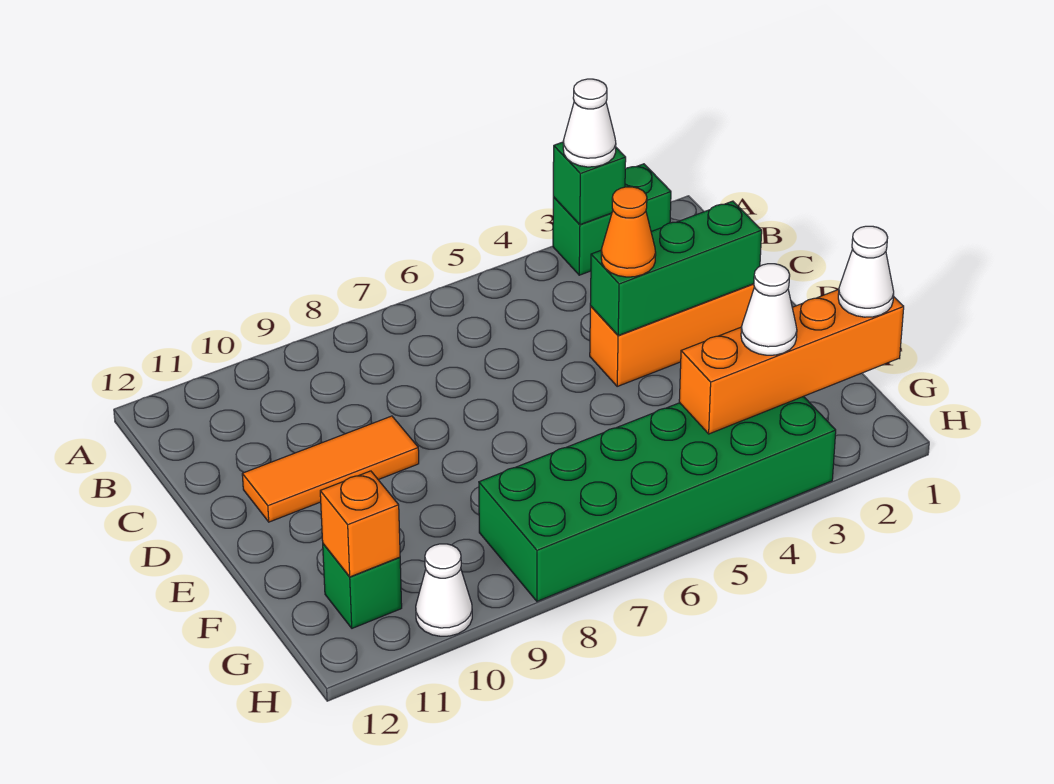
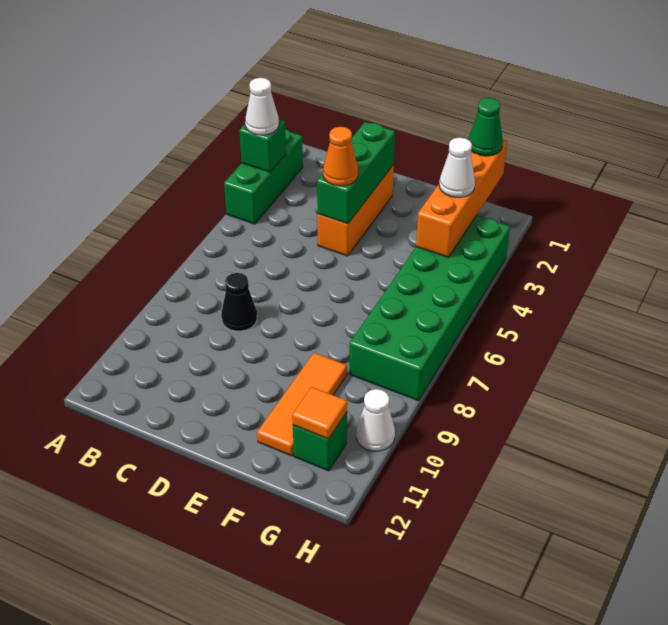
green 1x2 brick [553,164,671,275] -> green 1x3 brick [224,129,303,224]
none -> black 1x1 cone [221,273,257,331]
orange 1x3 tile [242,416,419,522] -> orange 1x3 tile moved to [257,353,347,456]
white 1x1 cone [838,226,894,317] -> green 1x1 cone [468,98,503,156]
orange 1x1 brick [320,471,400,577] -> orange 1x1 tile [292,387,347,439]

